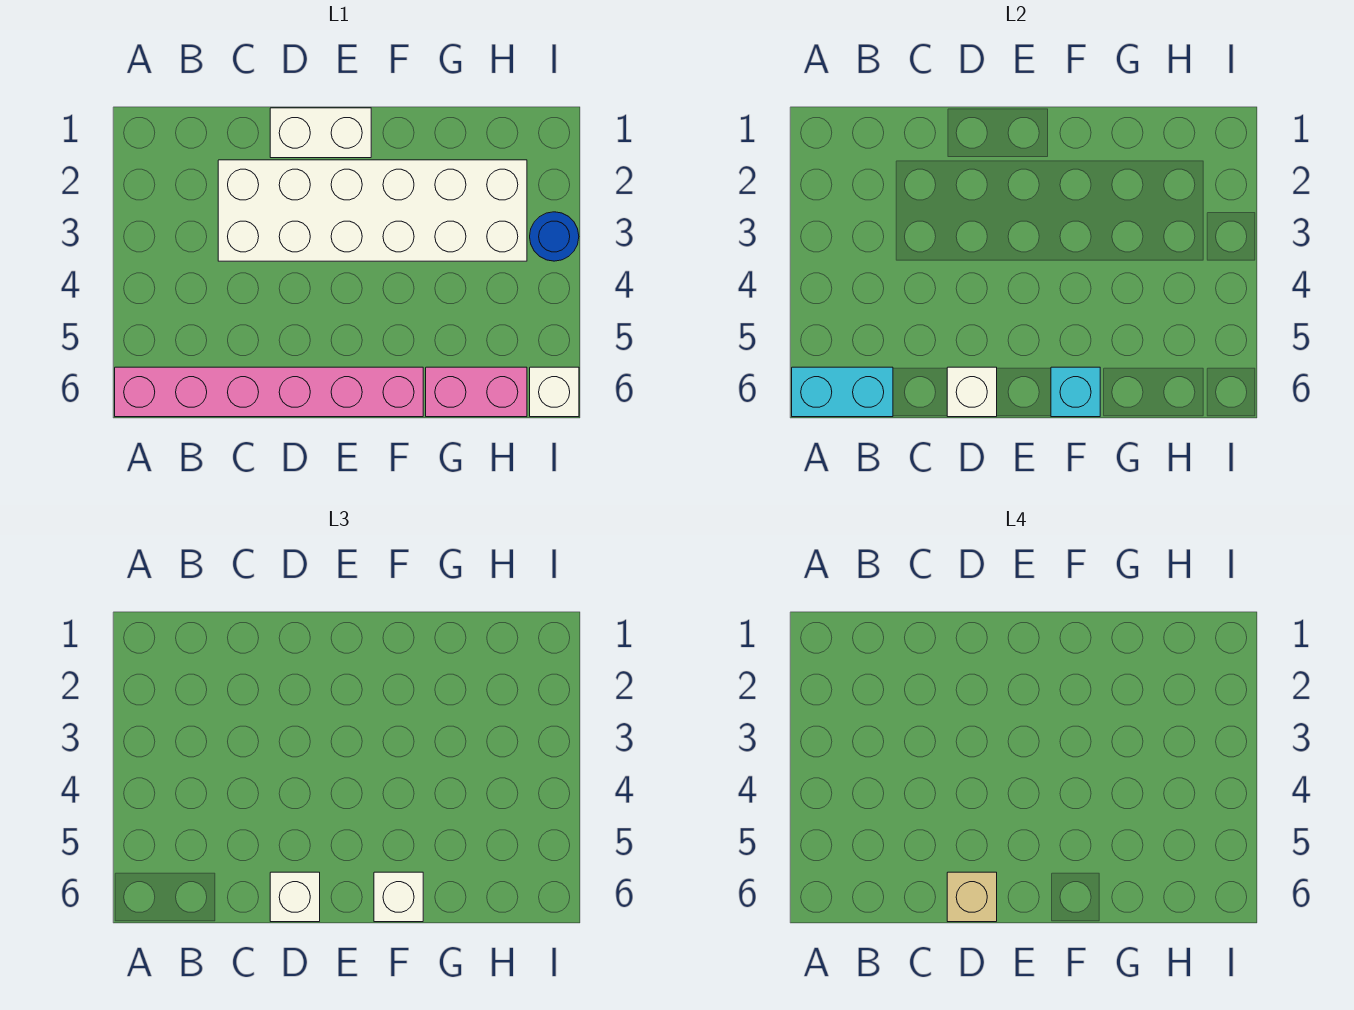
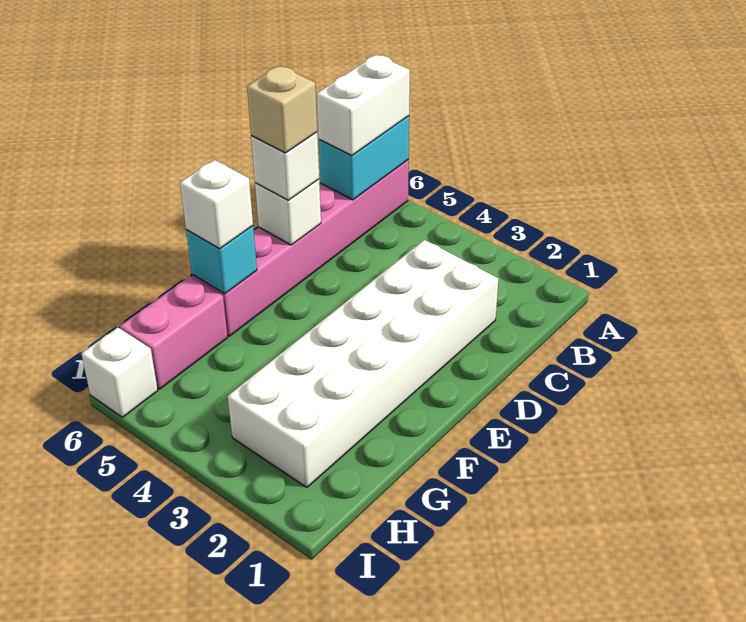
white 1x2 brick [270,108,371,158] -> white 1x2 brick moved to [317,55,410,155]
blue 1x1 round brick [530,212,579,261] -> none

